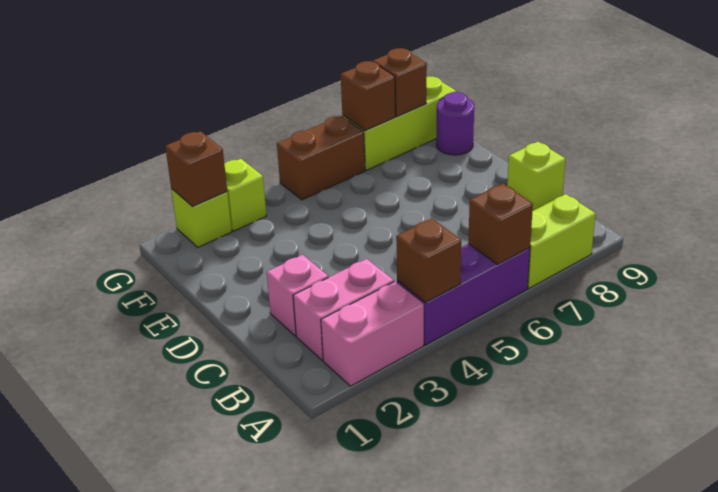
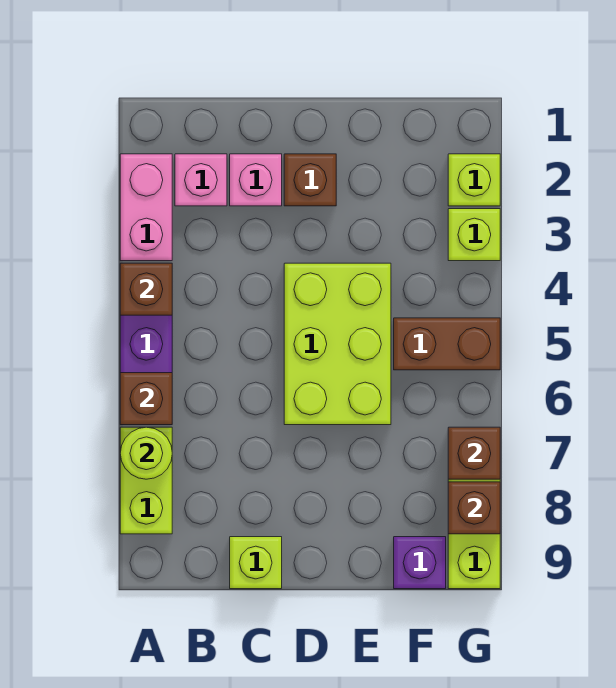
none -> lime 1x1 round brick [120,427,172,479]
pink 1x2 brick [293,259,394,360] -> pink 1x1 brick [175,154,227,206]
none -> lime 2x3 brick [284,263,391,425]
purple 1x1 round brick [436,92,474,155] -> purple 1x1 brick [394,537,446,589]
brown 1x1 brick [165,131,227,206] -> brown 1x1 brick moved to [284,154,336,206]
brown 1x2 brick [277,116,365,200] -> brown 1x2 brick turned to [394,318,500,370]

